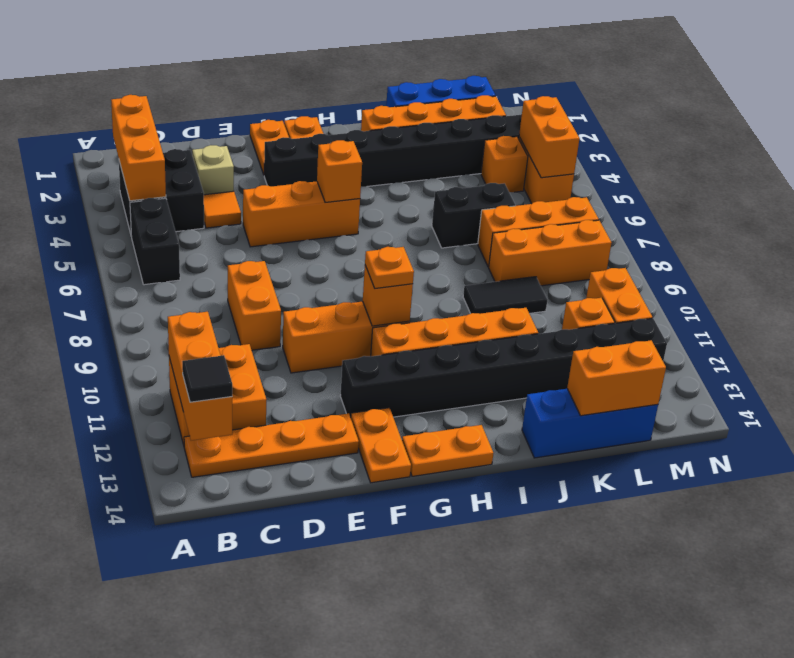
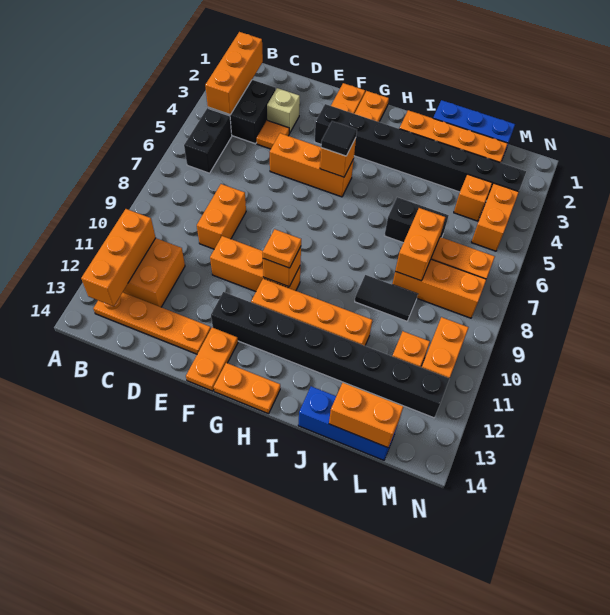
black 1x1 tile [182,355,232,402] -> black 1x1 tile moved to [321,121,357,156]
orange 1x2 brick [519,96,580,178] -> orange 1x2 brick moved to [395,208,445,281]

